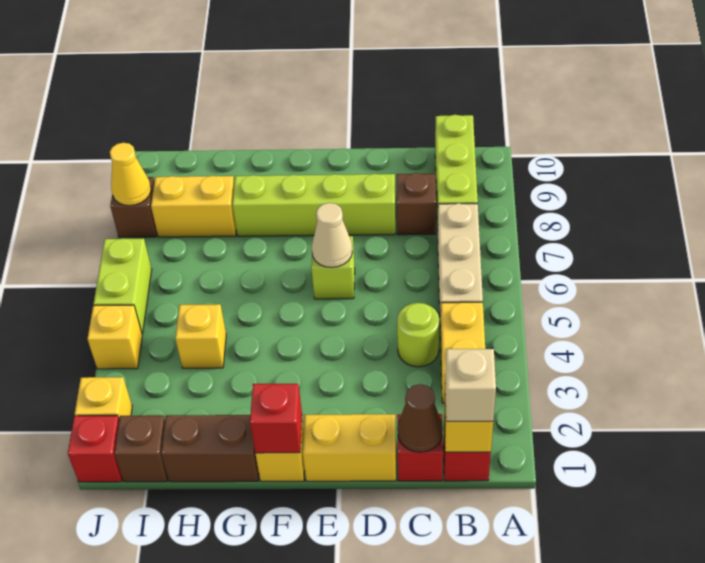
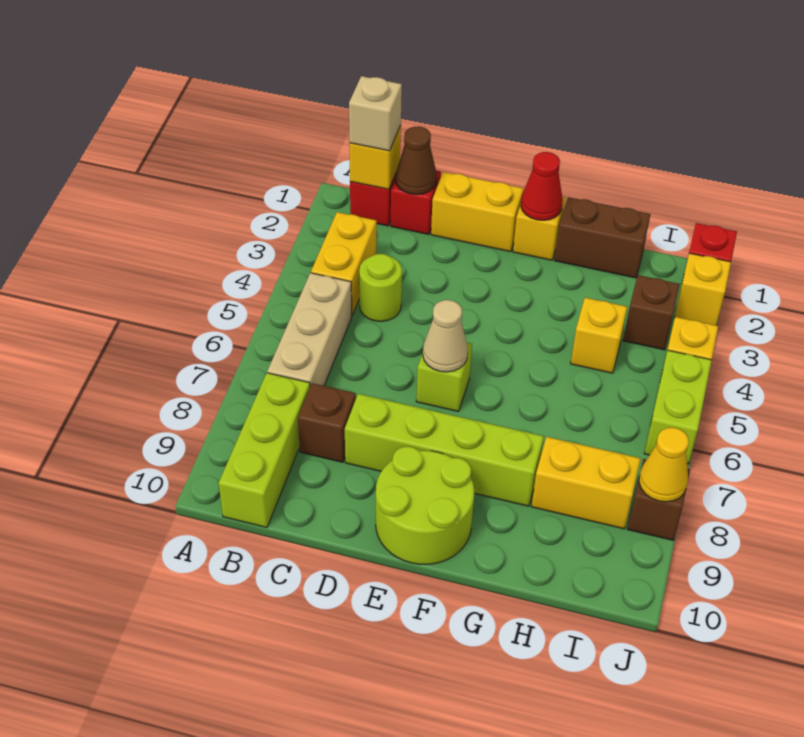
none -> lime 2x2 round brick [376,446,474,564]
red 1x1 brick [250,384,302,453] -> red 1x1 cone [521,152,563,220]
brown 1x1 brick [114,415,168,482] -> brown 1x1 brick moved to [623,275,680,350]

